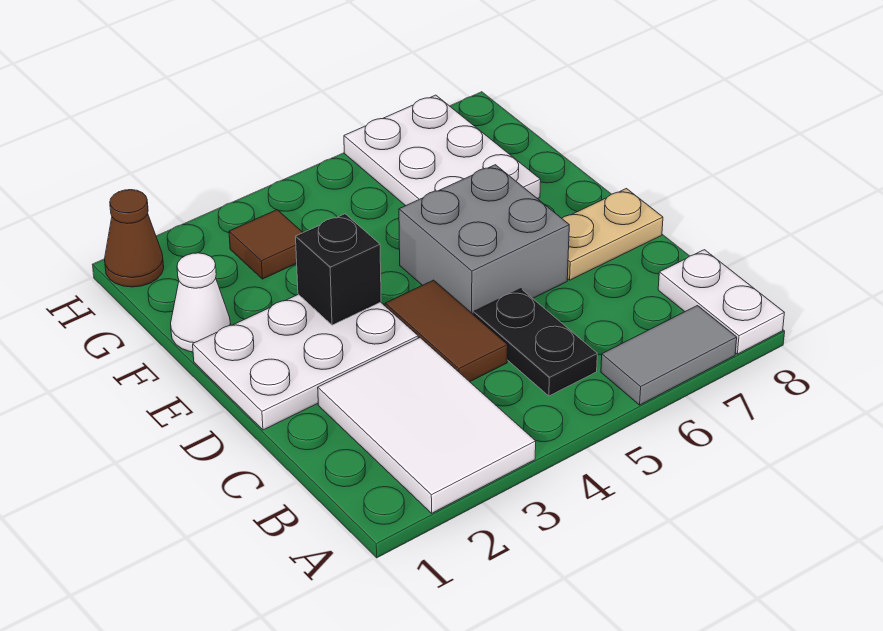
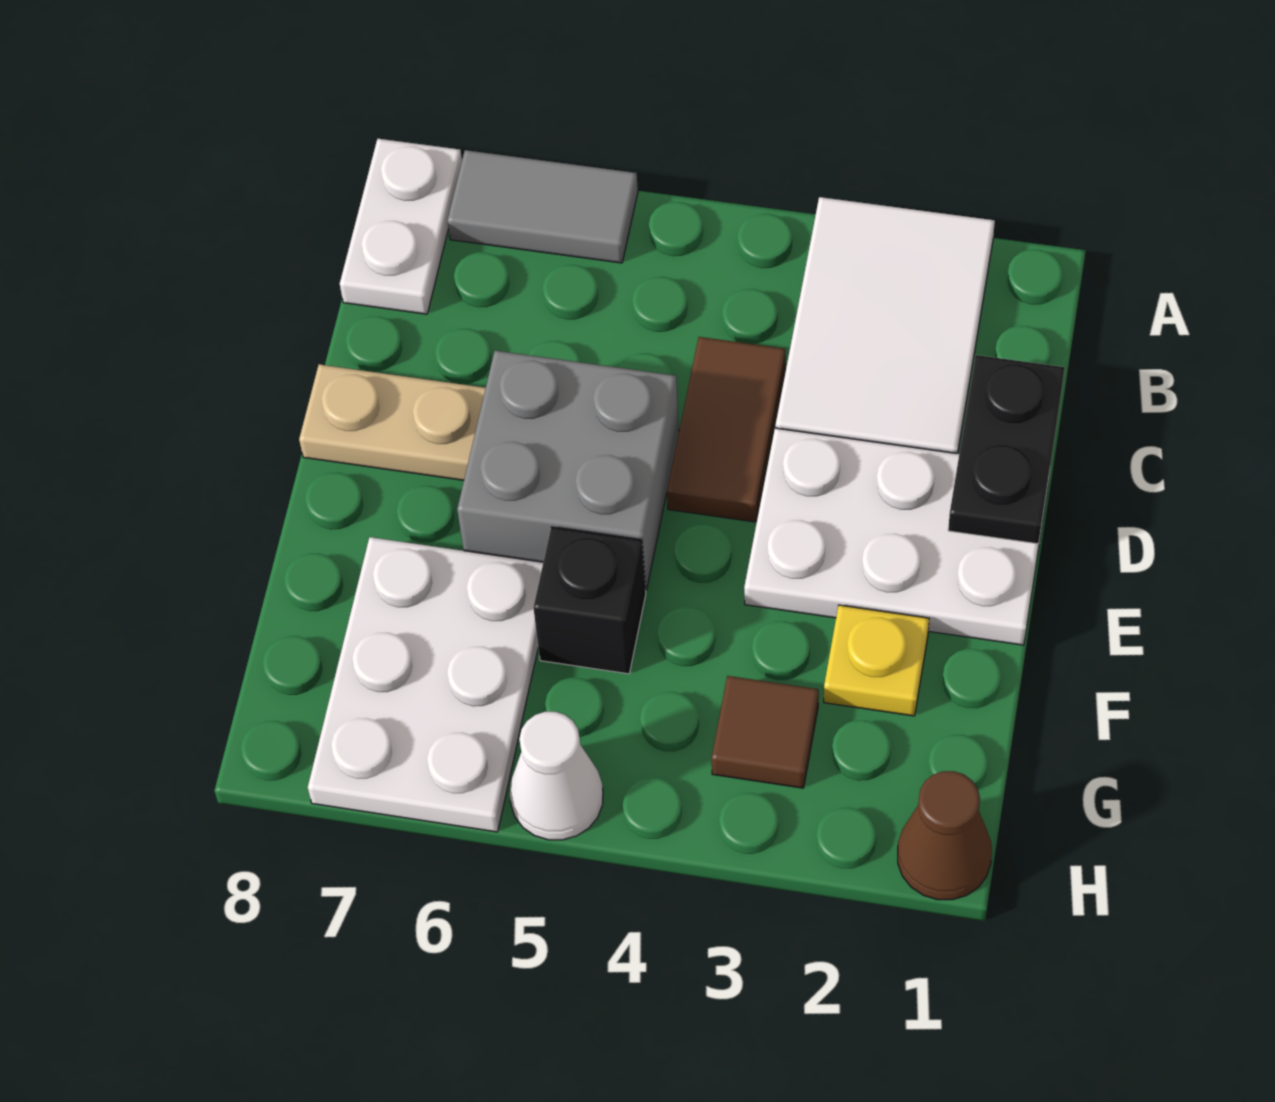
black 1x2 plate [473,289,597,396] -> black 1x2 plate moved to [948,355,1065,544]
black 1x1 brick [296,214,381,325] -> black 1x1 brick moved to [533,527,646,674]
white 1x1 cone [171,253,231,352] -> white 1x1 cone moved to [510,711,603,840]
none -> yellow 1x1 plate [824,605,929,716]

